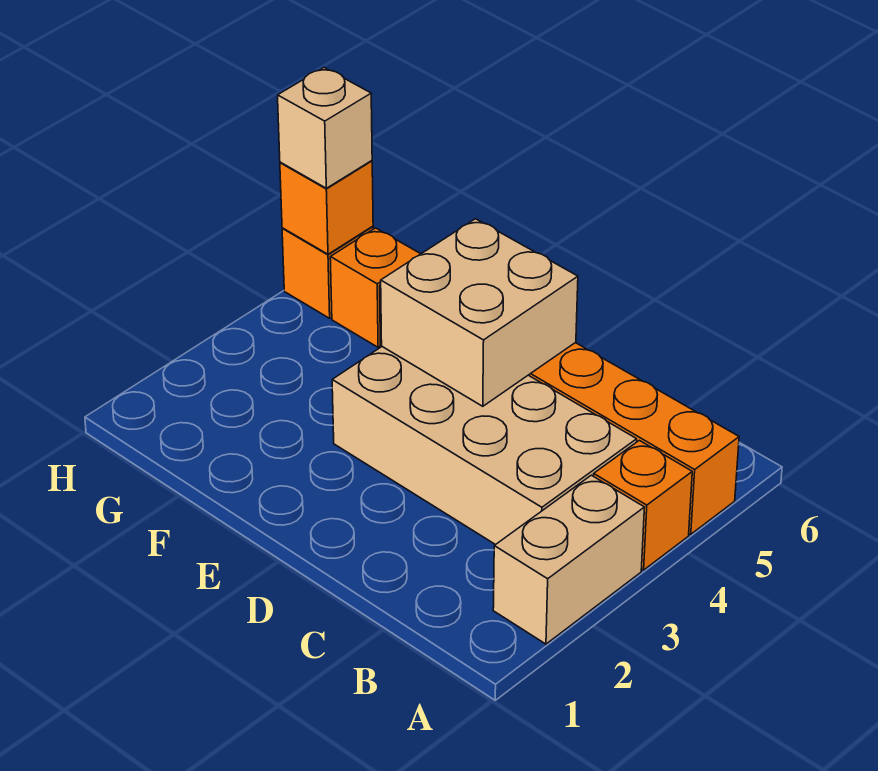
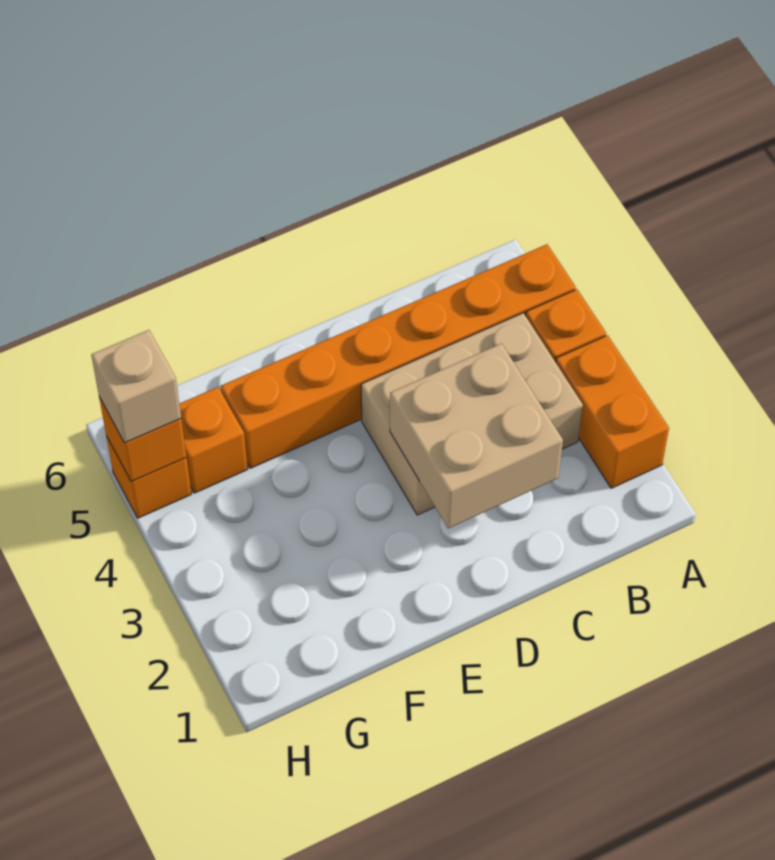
tan 1x2 brick [493,475,644,644] -> orange 1x2 brick [556,335,669,488]
tan 2x4 brick [332,347,637,545] -> tan 2x3 brick [361,313,583,515]
tan 2x2 brick [381,219,578,406] -> tan 2x2 brick moved to [390,343,563,528]

